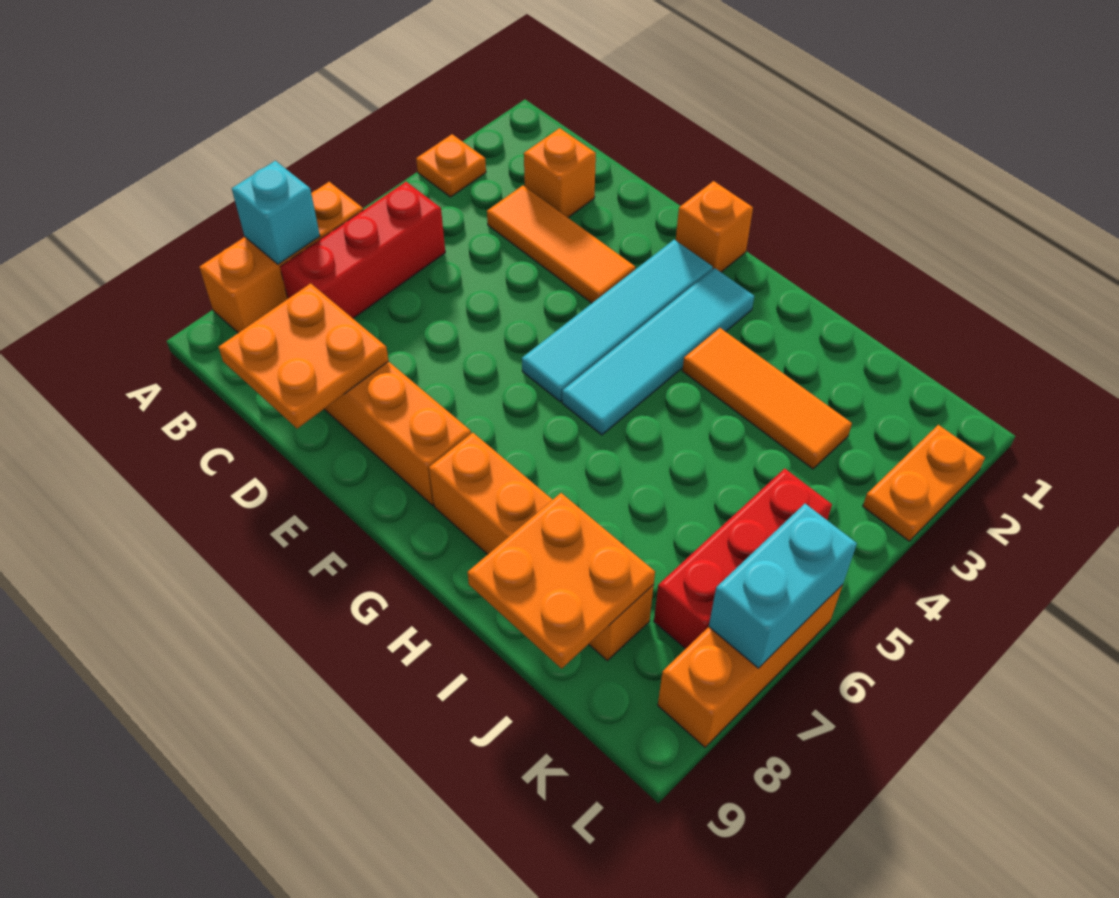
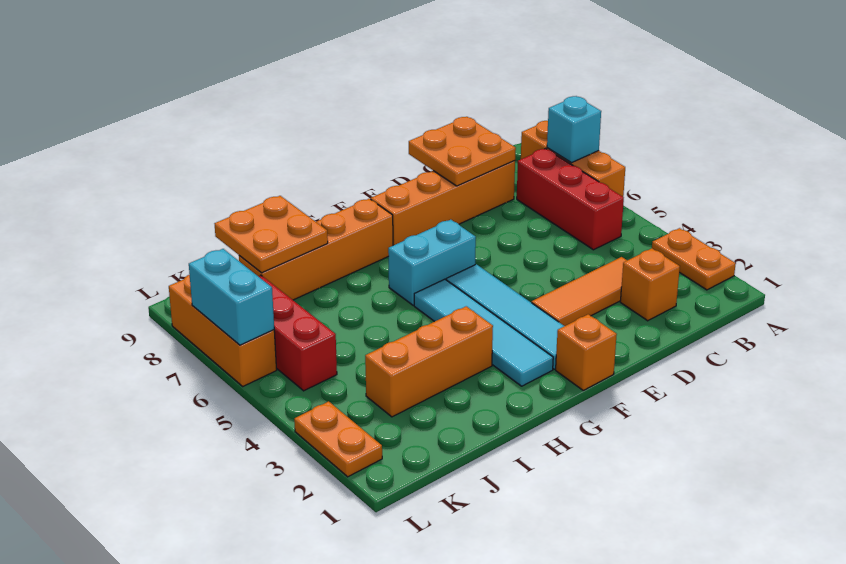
orange 1x1 plate [416,134,486,197] -> orange 1x2 plate [652,228,736,290]
none -> cyan 1x2 brick [388,220,476,305]
orange 1x3 tile [682,328,852,469] -> orange 1x3 brick [365,306,493,417]

